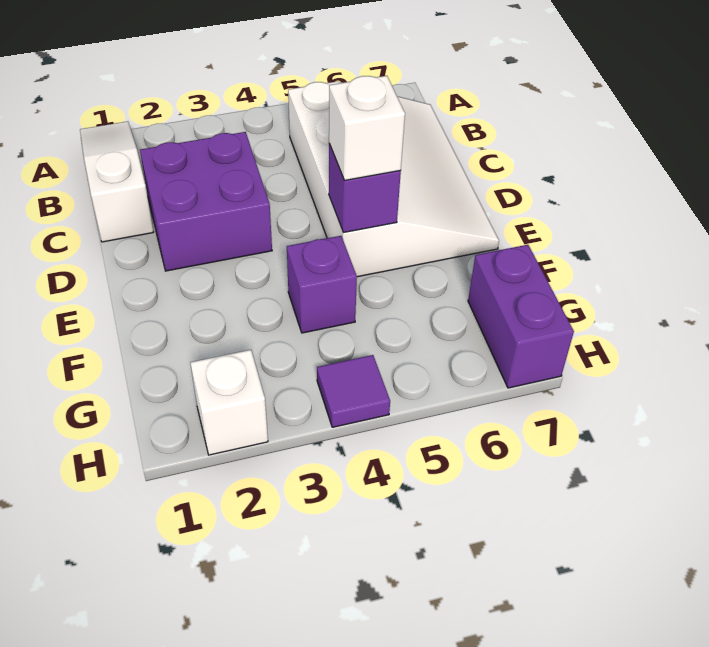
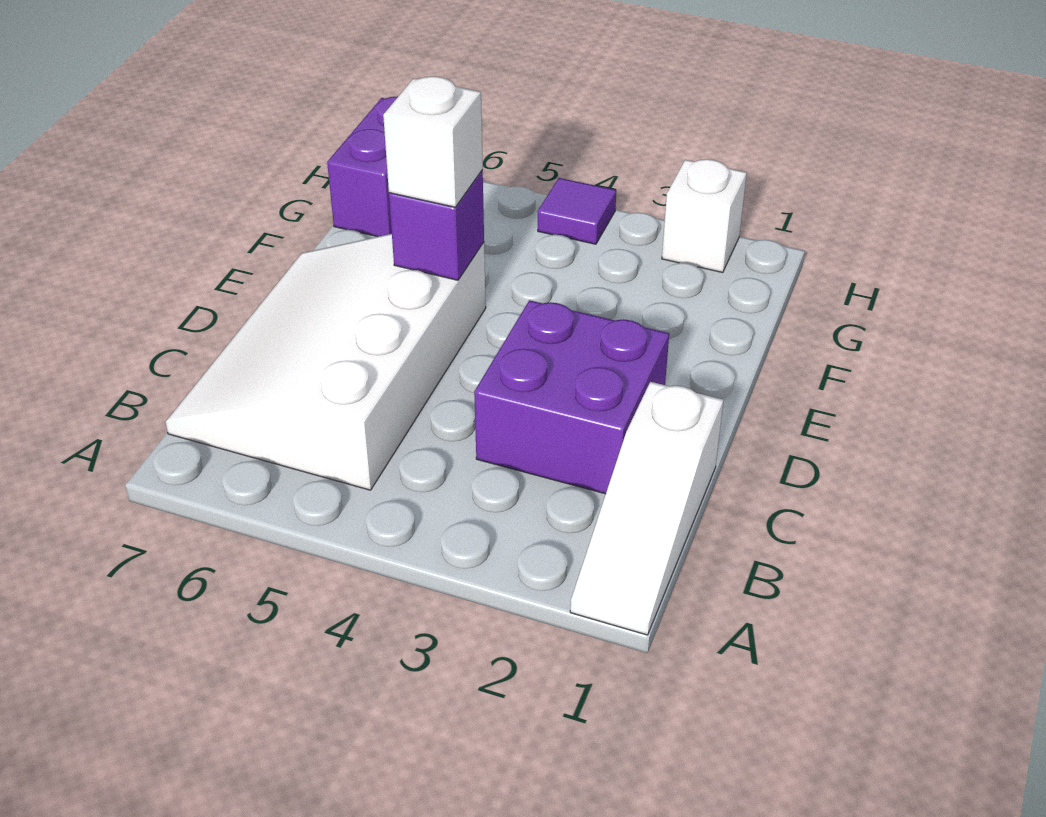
purple 1x1 brick [287,236,357,333] -> none

